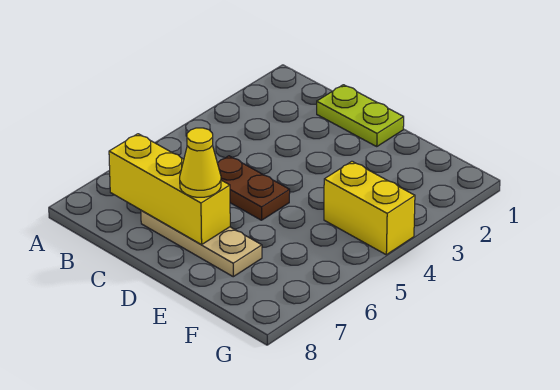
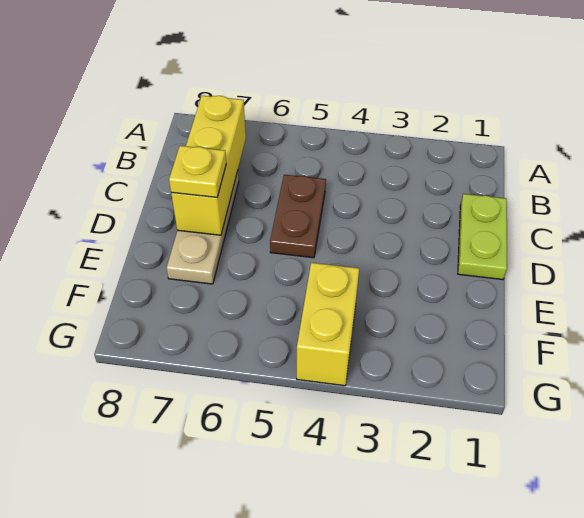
yellow 1x1 cone [180,128,221,197] -> yellow 1x1 plate [169,146,226,197]

